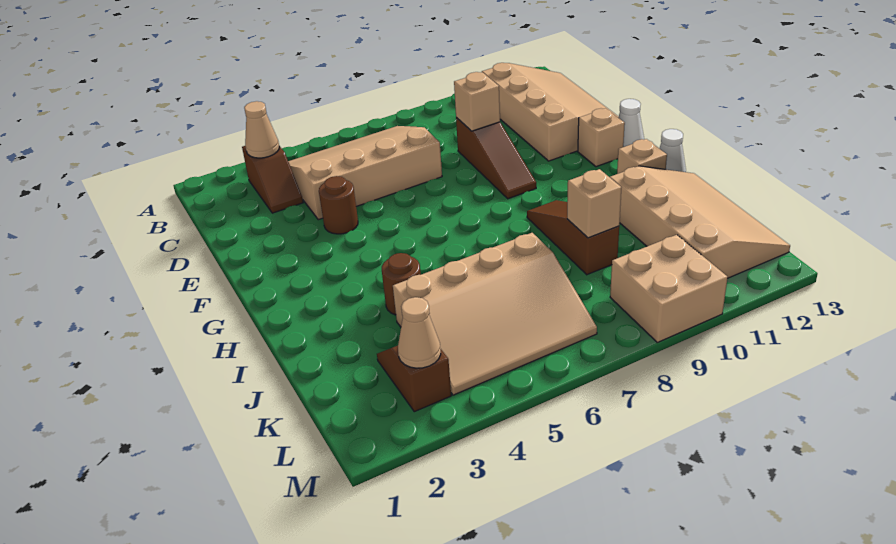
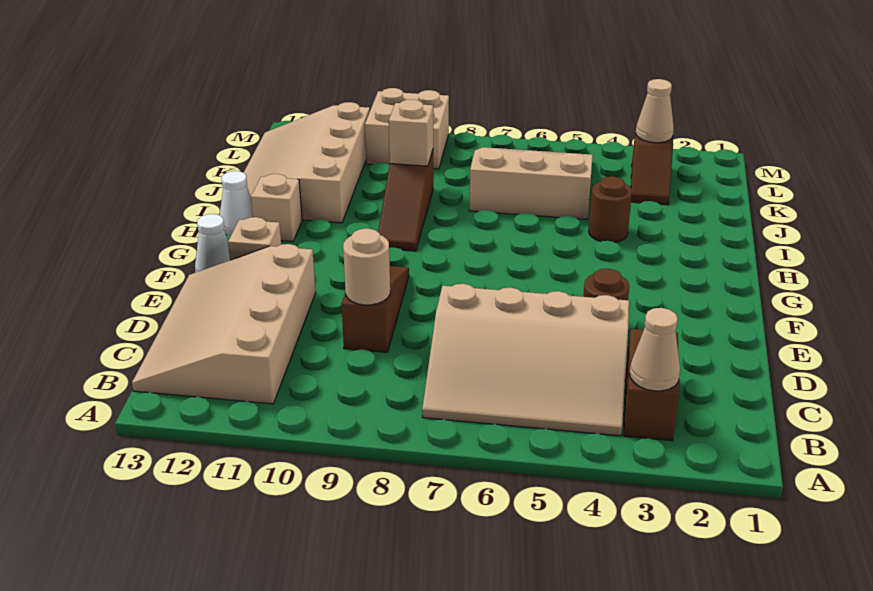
brown 1x2 slope [242,146,303,213] -> brown 1x2 brick [624,329,679,441]
tan 1x1 brick [454,72,500,131] -> tan 1x1 round brick [343,229,390,305]
tan 3x4 slope [393,233,597,395] -> tan 3x3 slope [469,147,593,219]

